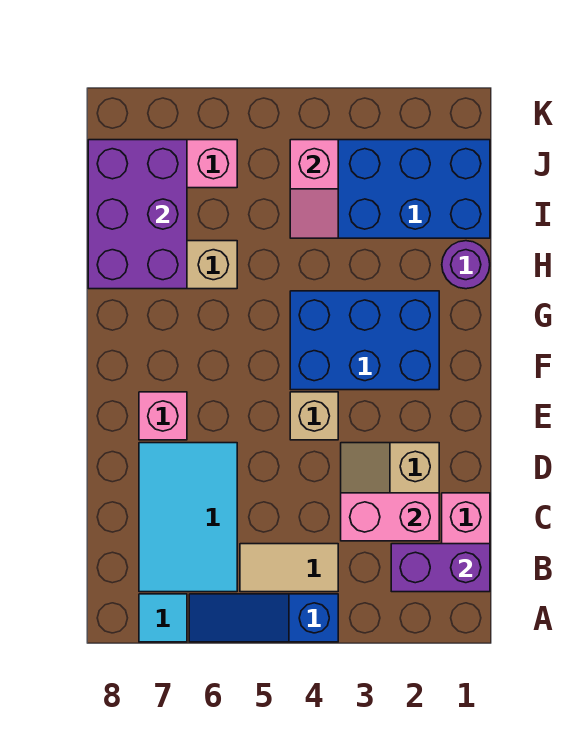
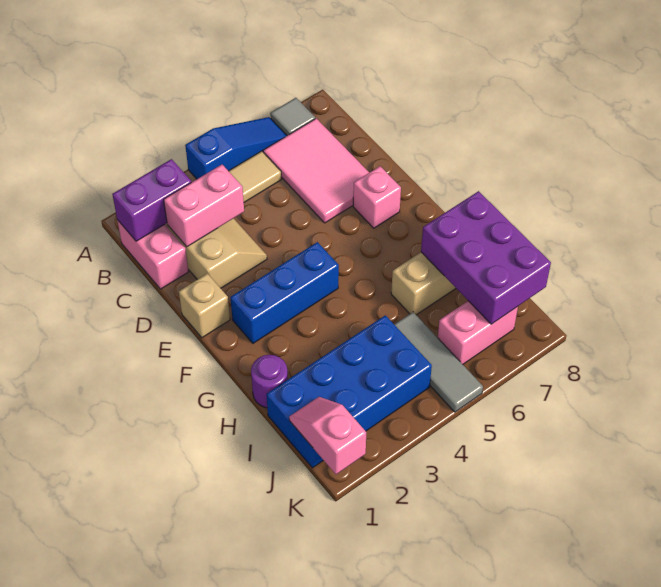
cyan 1x1 tile [139,594,187,642] -> grey 1x1 tile [270,98,315,136]
cyan 2x3 tile [139,443,237,592] -> pink 2x3 tile [263,118,369,223]
tan 1x1 brick [290,392,338,440] -> tan 1x1 brick moved to [179,274,230,338]
blue 2x3 brick [290,291,439,390] -> blue 1x3 brick [230,242,339,343]
pink 1x2 slope [290,140,338,238] -> pink 1x2 slope moved to [289,397,366,474]
none -> grey 1x3 tile [394,312,483,412]

